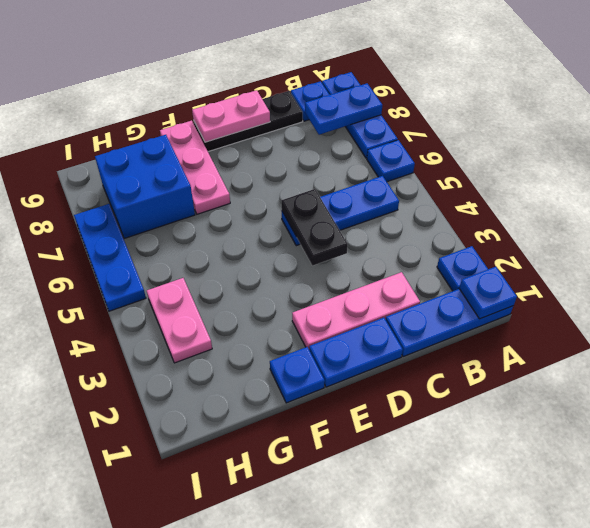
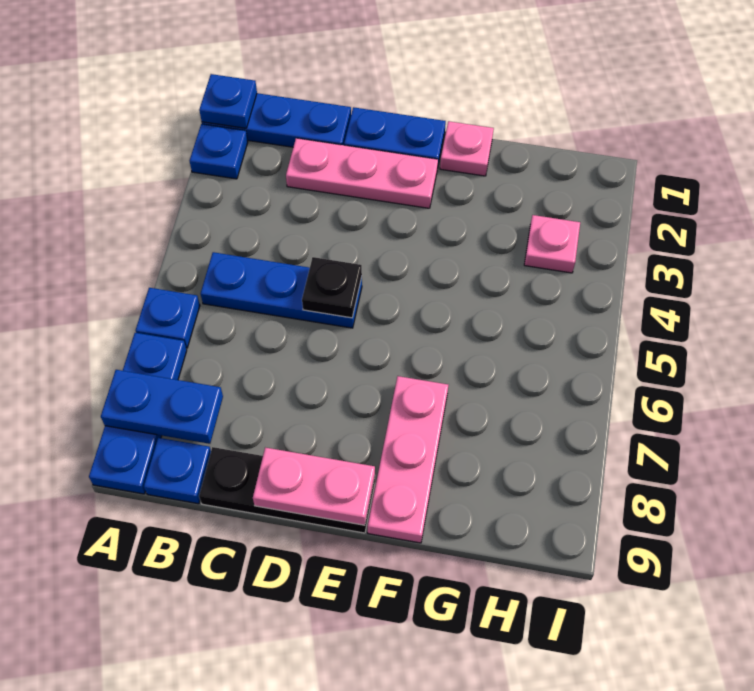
black 1x2 plate [281,189,348,266] -> black 1x1 plate [302,257,362,318]
blue 1x1 plate [270,347,325,403] -> pink 1x1 plate [440,121,494,176]
blue 2x2 brick [95,135,195,239] -> none
pink 1x2 plate [147,278,212,363] -> pink 1x1 plate [524,215,580,273]
blue 1x3 plate [74,204,146,311] -> none

